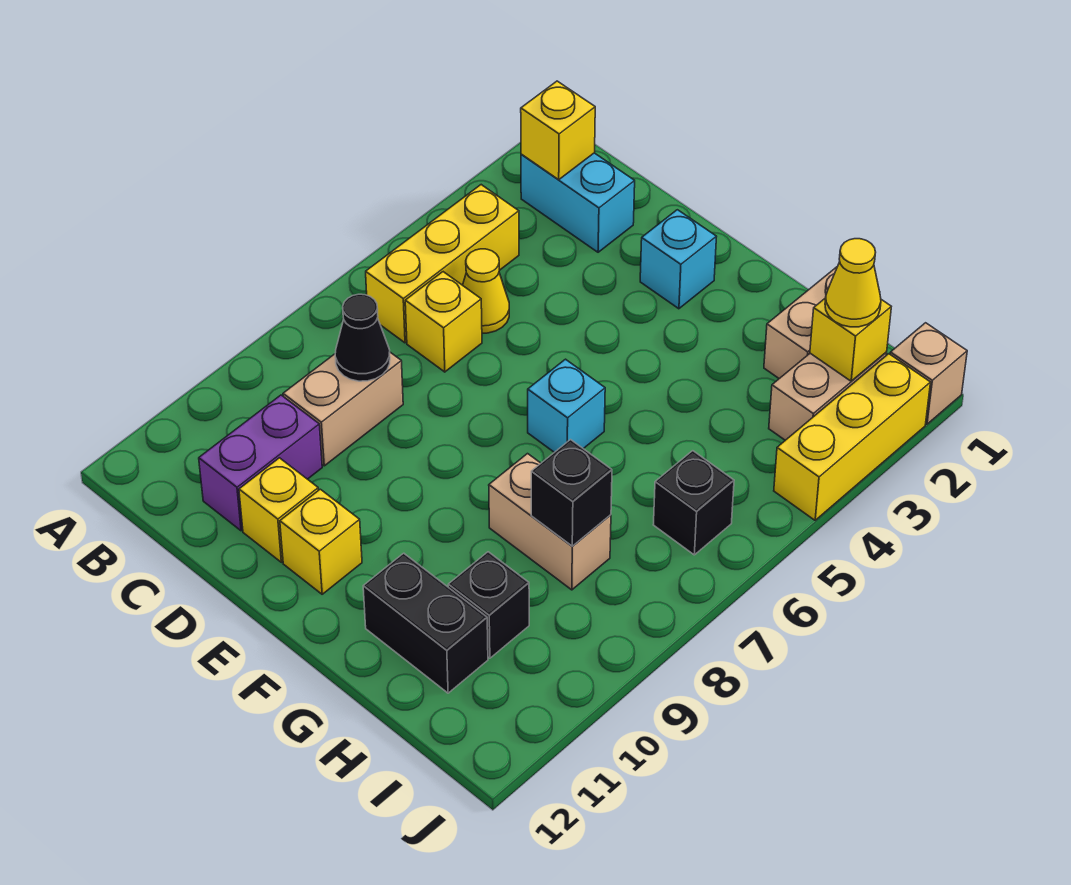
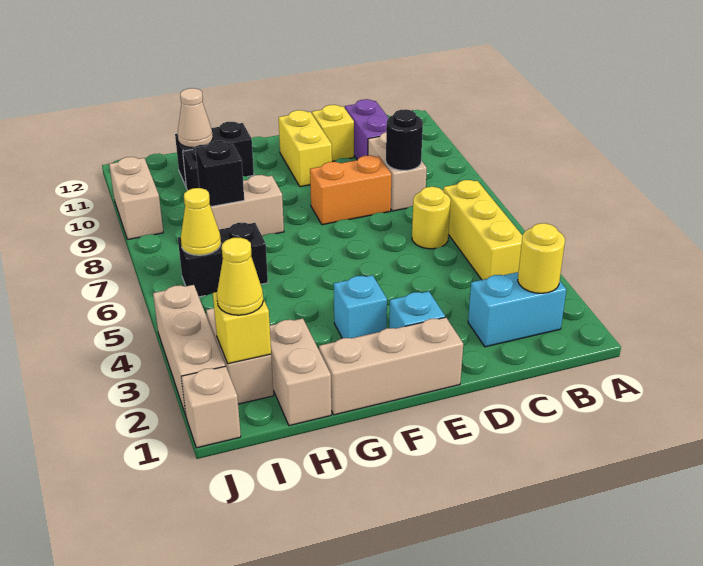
yellow 1x1 brick [521,81,595,180] -> yellow 1x1 round brick [518,223,565,293]
yellow 1x1 cone [463,249,509,333] -> yellow 1x1 cone moved to [181,188,221,255]
yellow 1x1 brick [405,272,482,372] -> yellow 1x1 round brick [412,187,451,249]
black 1x1 cone [335,294,390,381] -> black 1x1 round brick [386,109,423,170]
none -> orange 1x2 brick [310,155,392,225]
none -> tan 1x3 brick [319,317,463,415]
yellow 1x1 brick [280,489,362,594] -> yellow 1x2 brick [279,110,332,187]
cyan 1x1 brick [528,359,605,452] -> cyan 1x1 brick moved to [334,275,387,338]
none -> tan 1x1 cone [178,88,213,148]
black 1x1 brick [653,451,734,555] -> black 1x2 brick [178,223,268,297]
yellow 1x3 brick [774,354,931,520] -> tan 1x3 brick [153,285,225,415]
none -> tan 1x2 brick [109,157,163,239]

